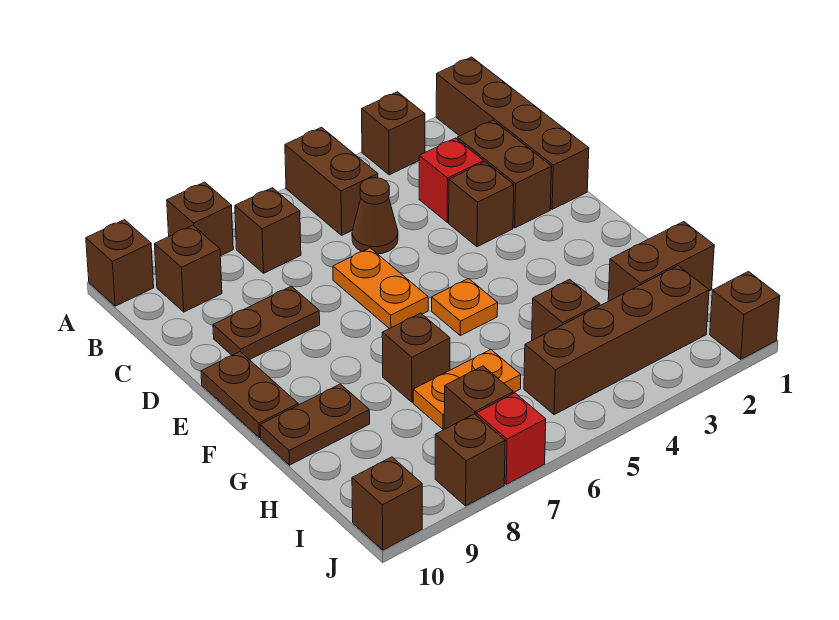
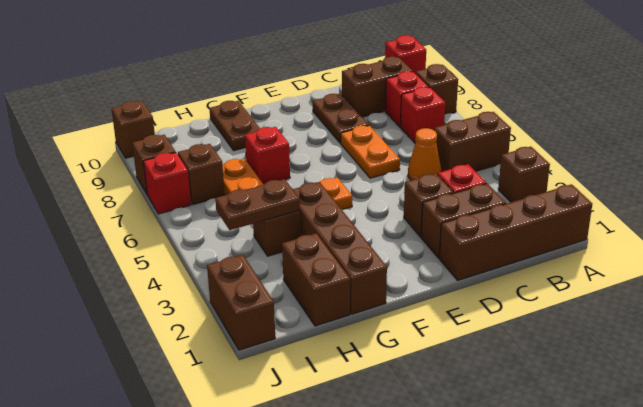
brown 1x1 brick [86,220,154,306] -> red 1x1 brick [385,35,426,72]
brown 1x1 brick [235,188,301,273] -> red 1x1 brick [401,87,445,143]
none -> red 1x1 brick [385,71,429,127]
brown 1x1 brick [155,225,222,312] -> brown 1x2 brick [342,56,413,117]
brown 1x1 cone [352,178,398,254] -> orange 1x1 cone [408,128,441,180]
orange 1x2 plate [333,248,428,329] -> orange 1x2 plate turned to [341,126,400,178]
brown 1x2 plate [201,352,298,438] -> brown 1x2 plate moved to [215,179,300,230]
brown 1x1 brick [382,313,450,402] -> red 1x1 brick [245,127,290,184]
brown 1x4 brick [524,266,709,415] -> brown 1x4 brick moved to [293,182,387,314]
brown 1x1 brick [710,272,780,359] -> brown 1x2 brick [207,255,275,350]

